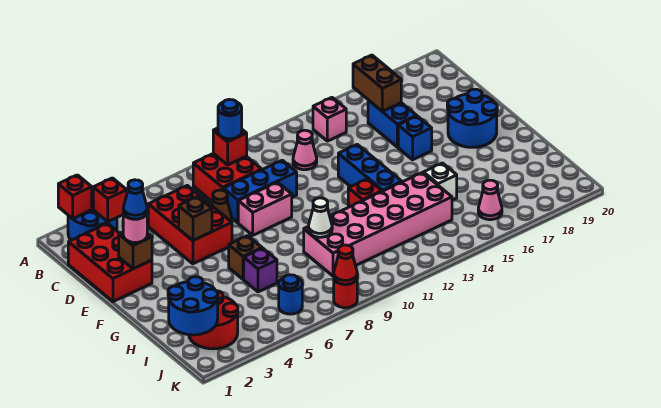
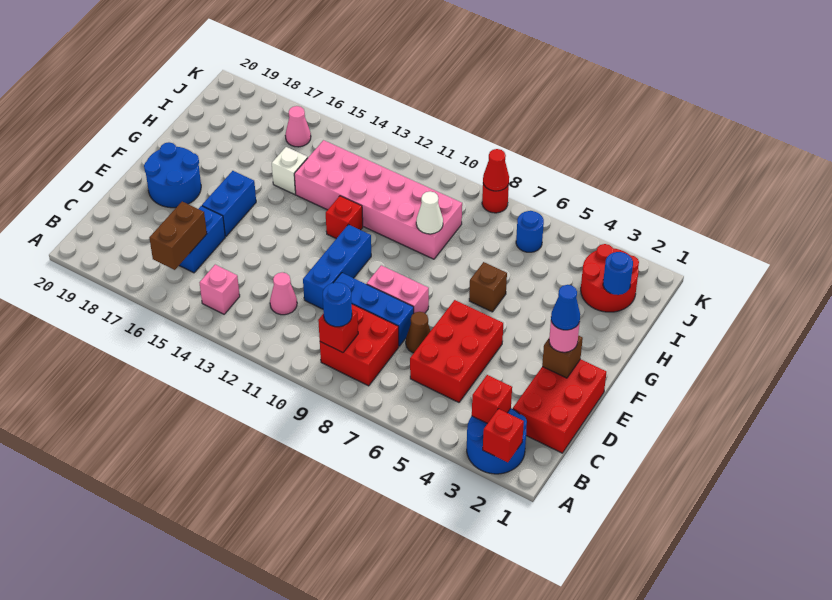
brown 1x1 brick [179,197,212,240] -> none
blue 1x3 brick [338,144,402,191] -> blue 1x3 brick moved to [303,225,371,309]
blue 1x1 brick [398,116,432,160] -> blue 1x2 brick [202,171,256,236]
purple 1x1 brick [244,248,277,292] -> none
blue 2x2 round brick [168,277,218,335] -> blue 1x1 round brick [603,252,633,295]

